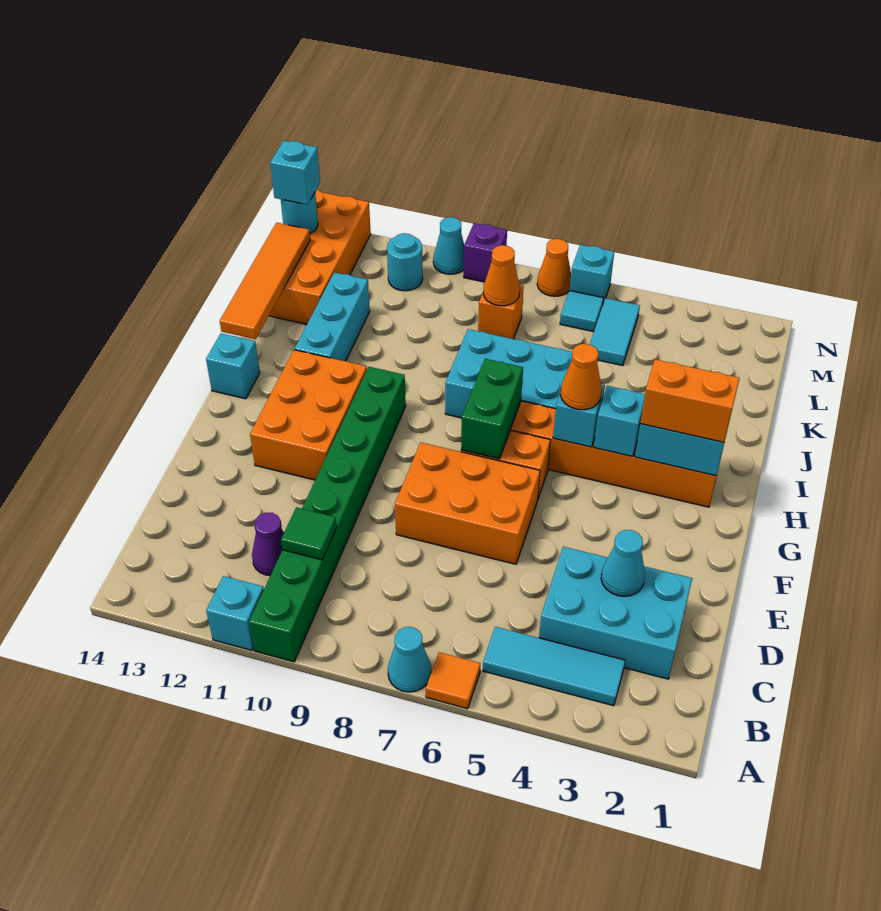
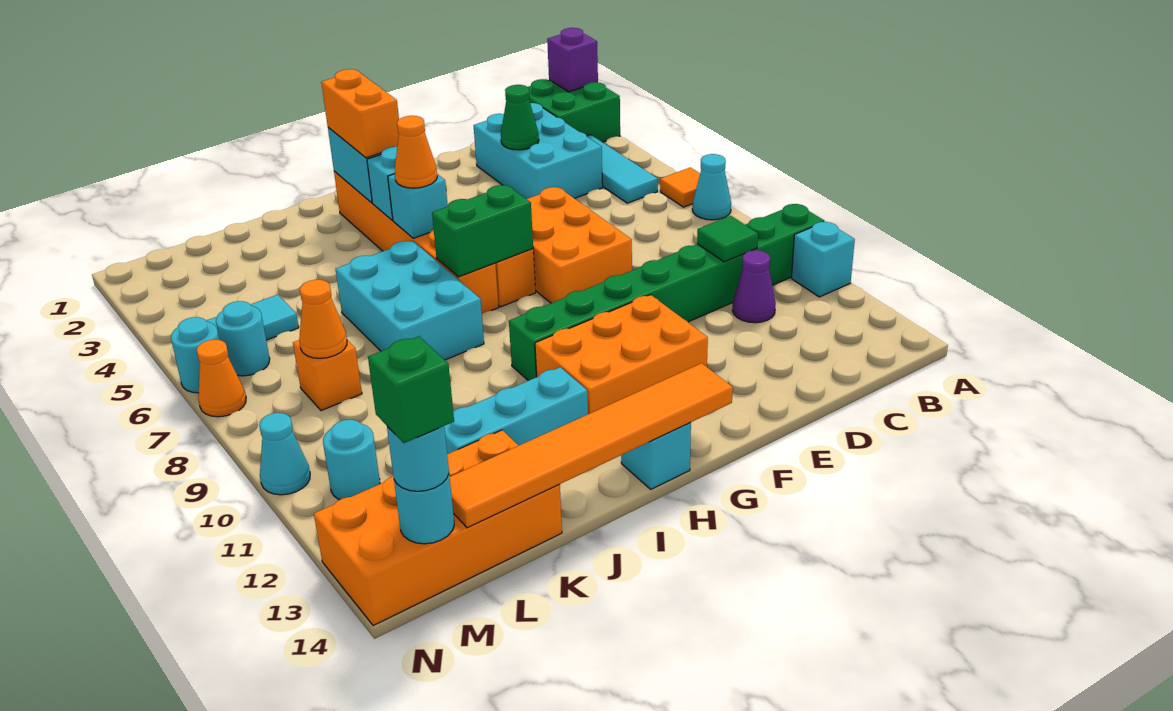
none -> green 2x2 brick [528,79,620,142]
cyan 1x1 cone [601,530,645,596] -> green 1x1 cone [501,85,539,150]
orange 1x4 tile [220,223,310,339] -> orange 1x6 tile [450,363,733,528]
cyan 1x1 tile [560,291,603,332] -> cyan 1x1 round brick [216,301,270,376]
cyan 1x1 brick [270,141,320,205] -> cyan 1x1 round brick [387,426,449,491]
none -> green 1x1 brick [368,336,454,443]
cyan 1x1 brick [570,245,614,304] -> cyan 1x1 round brick [171,317,219,393]
purple 1x1 brick [464,223,507,282] -> purple 1x1 brick moved to [547,28,598,92]

